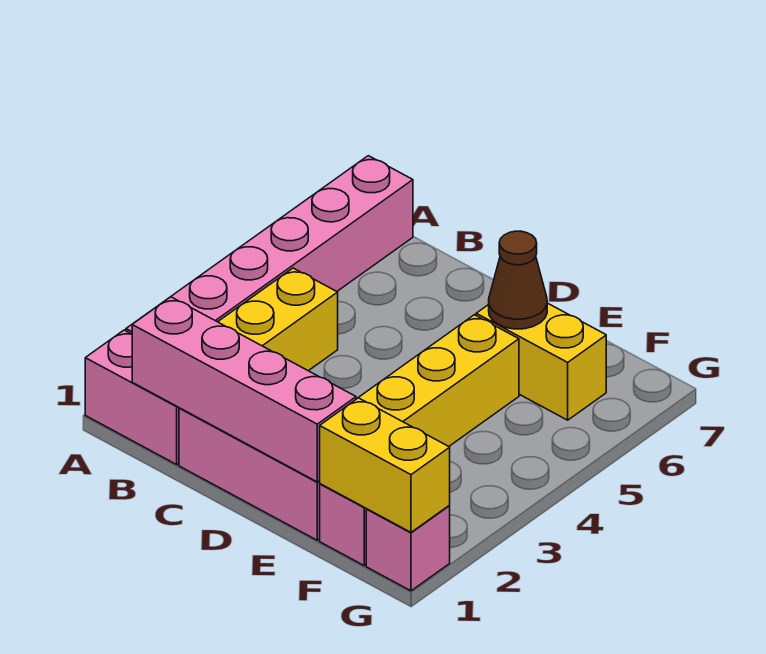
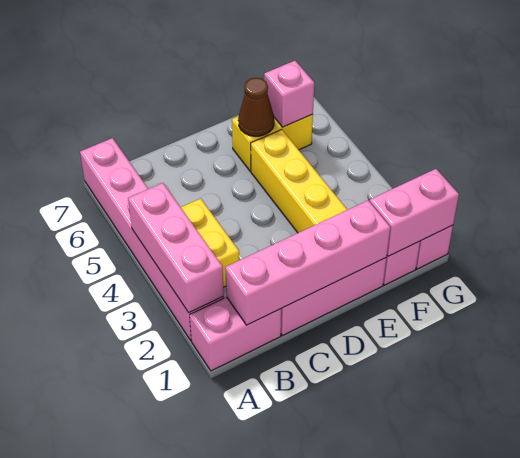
none -> pink 1x3 brick [128,183,224,313]
yellow 1x2 brick [320,398,450,532] -> pink 1x2 brick [370,169,459,256]
none -> pink 1x1 brick [264,61,314,127]

